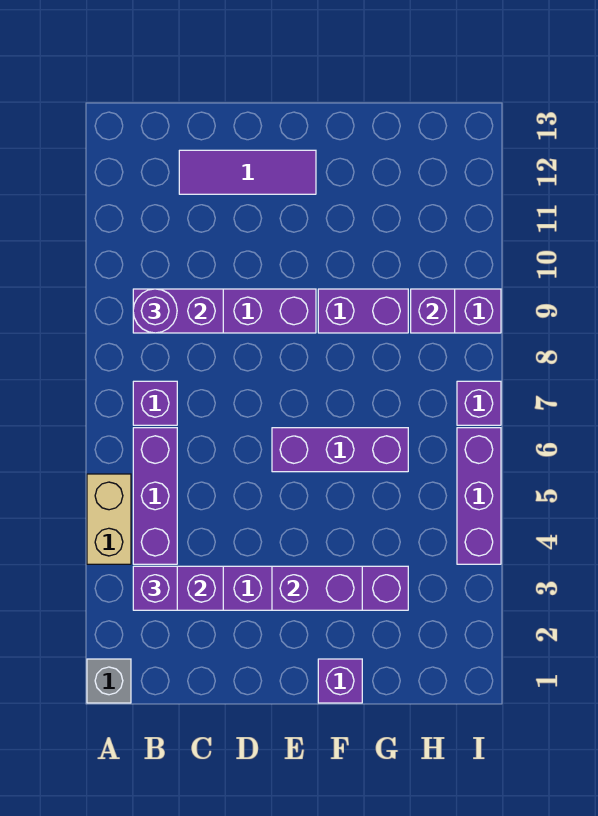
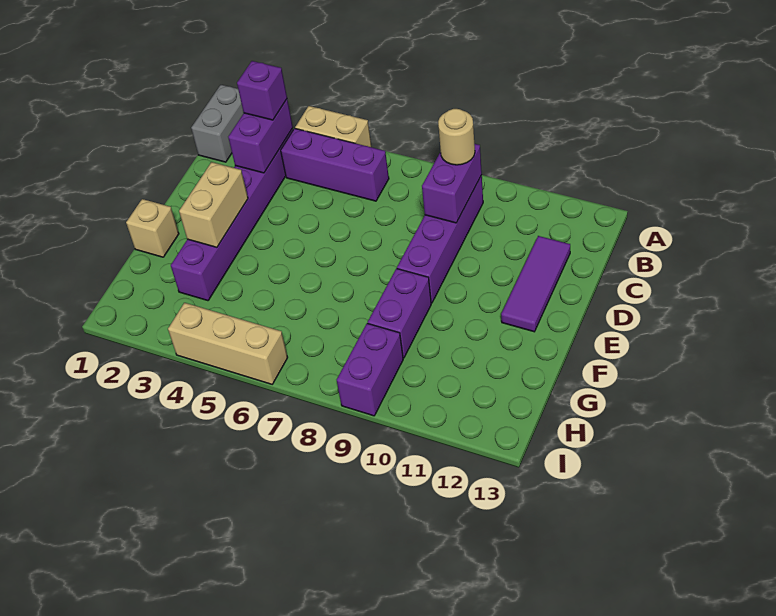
grey 1x1 brick [87,659,131,703] -> grey 1x2 brick [191,85,244,162]
purple 1x1 brick [133,381,177,425] -> none
purple 1x1 round brick [133,289,177,333] -> tan 1x1 round brick [438,109,475,165]
purple 1x2 brick [272,566,362,610] -> tan 1x2 brick [179,162,248,247]
purple 1x3 brick [272,428,408,472] -> none
purple 1x1 brick [318,659,362,703] -> tan 1x1 brick [126,199,179,257]
purple 1x1 brick [411,289,455,333] -> none
purple 1x3 brick [457,428,501,564] -> tan 1x3 brick [168,303,288,384]
purple 1x1 brick [457,381,501,425] -> none

